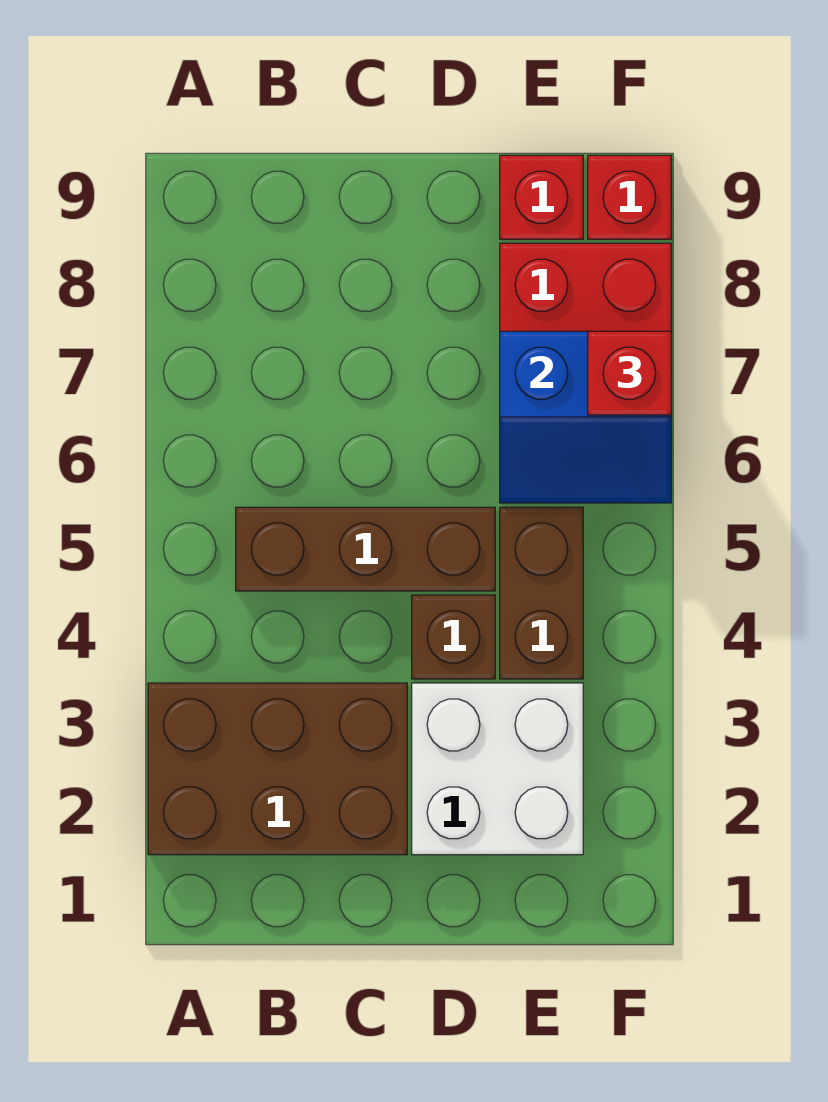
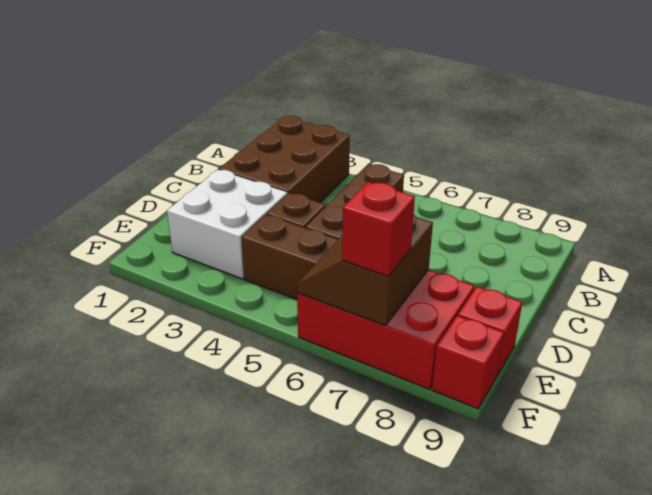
blue 2x2 slope [500,331,671,503] -> brown 2x2 slope [297,215,433,326]

